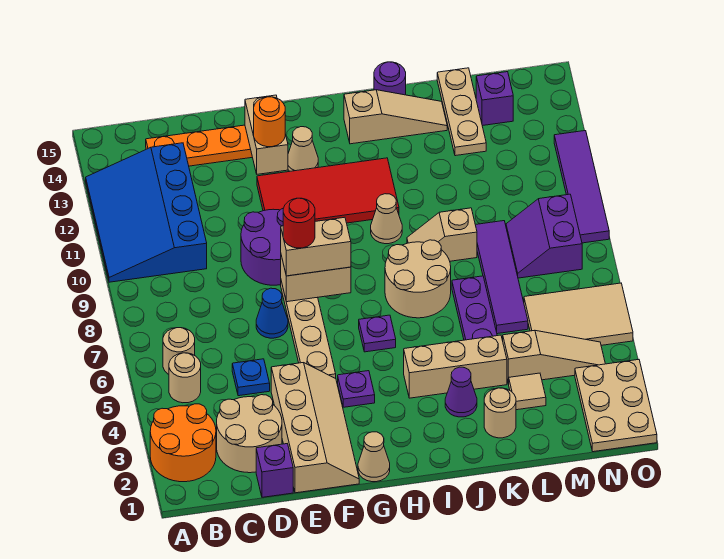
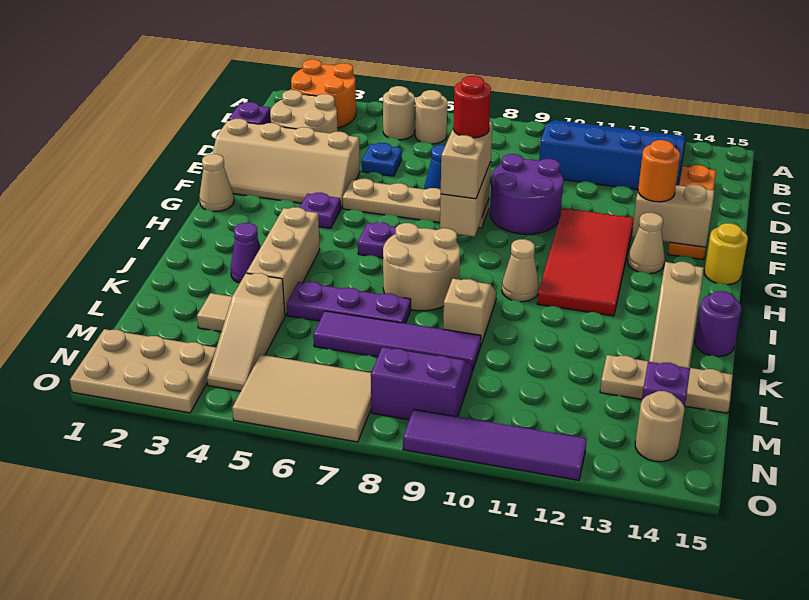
none -> yellow 1x1 round brick [704,223,748,285]
tan 1x1 round brick [484,388,516,438] -> tan 1x1 round brick moved to [635,391,685,462]
tan 2x3 tile [524,283,633,345] -> tan 2x3 tile turned to [232,355,371,442]

